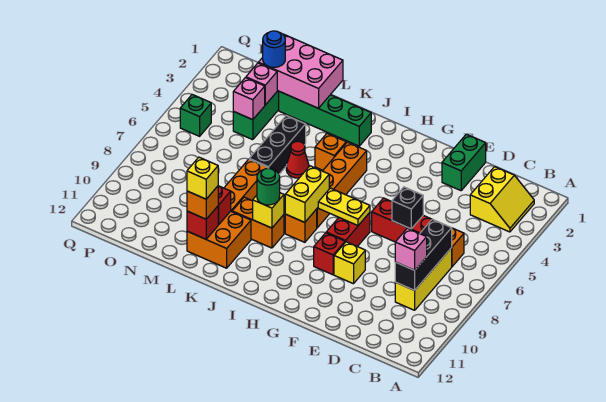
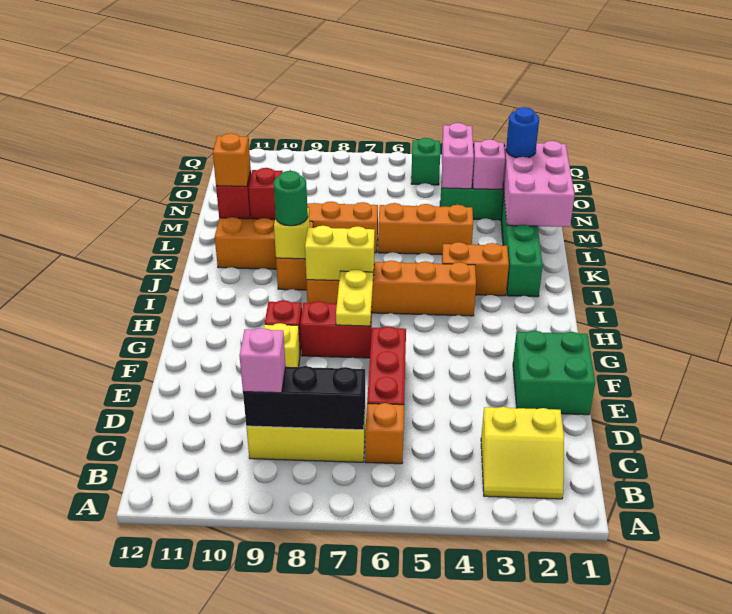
green 1x2 brick [442,134,486,191] -> green 2x2 brick [513,331,595,415]
black 1x1 brick [392,187,423,229] -> none
orange 1x1 brick [315,134,346,170] -> orange 1x2 brick [442,242,509,296]
red 1x1 cone [286,141,309,178] -> none
black 1x3 brick [249,116,306,174] -> orange 1x3 brick [378,203,473,255]
yellow 1x1 brick [187,157,218,199] -> none
pink 1x1 brick [233,78,265,120] -> pink 1x2 brick [442,123,474,189]

